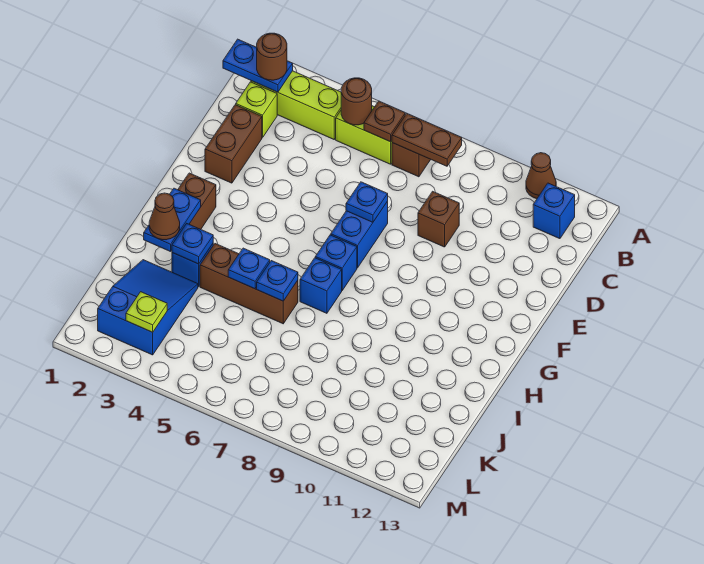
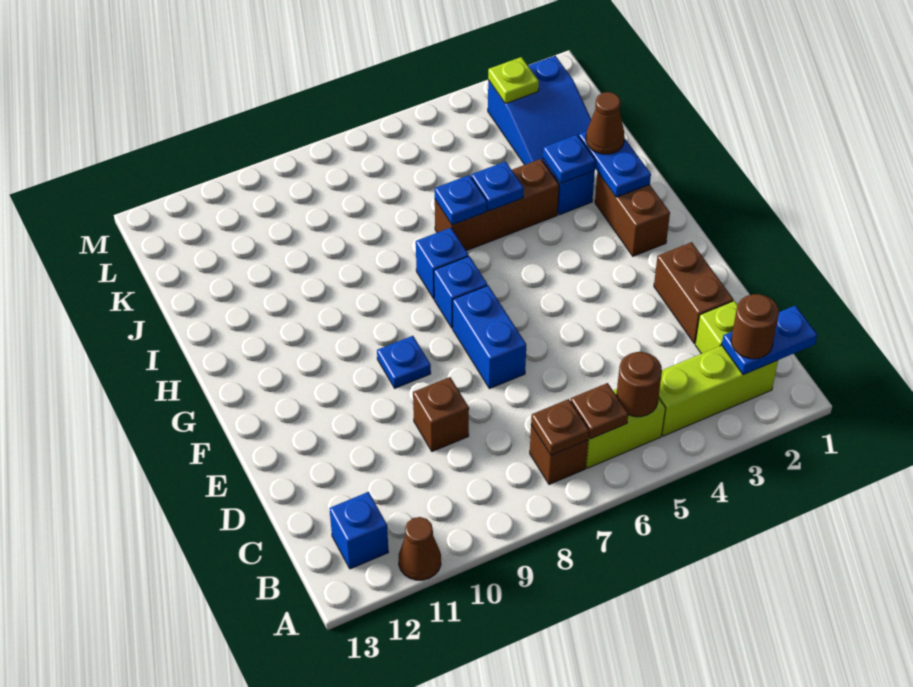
brown 1x2 plate [392,114,462,166] -> brown 1x1 plate [531,399,589,455]
blue 1x1 plate [346,182,388,222] -> blue 1x1 plate moved to [377,336,431,388]

